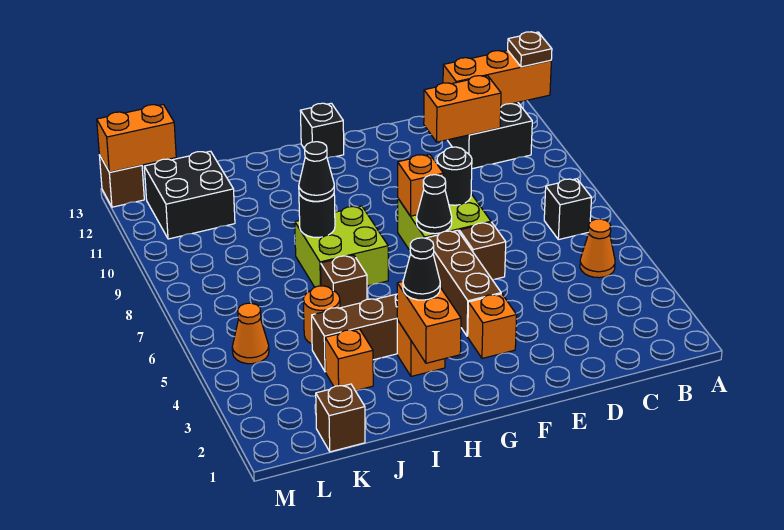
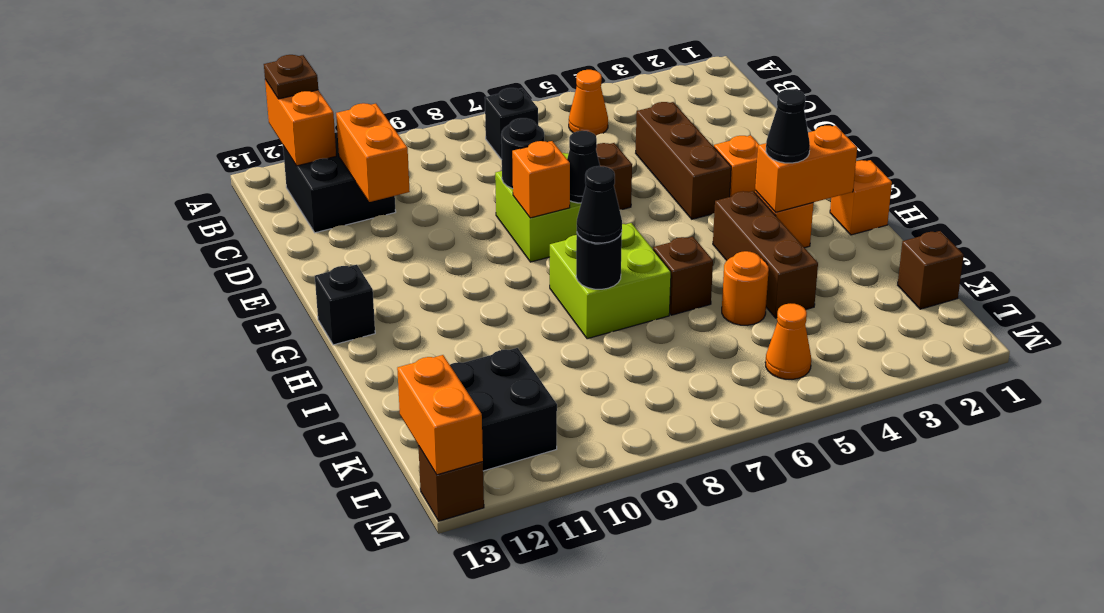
orange 1x3 brick [443,50,551,106] -> orange 1x2 brick [265,79,336,166]
brown 1x3 brick [426,230,501,336] -> brown 1x3 brick turned to [636,102,731,219]
orange 1x1 brick [325,329,373,391] -> orange 1x1 brick moved to [830,160,892,235]

